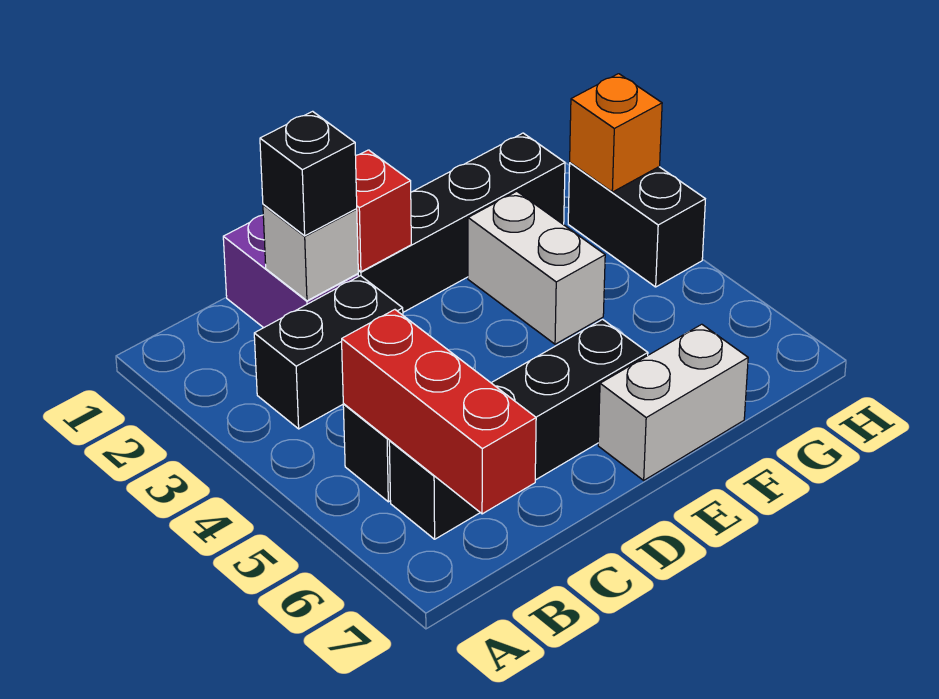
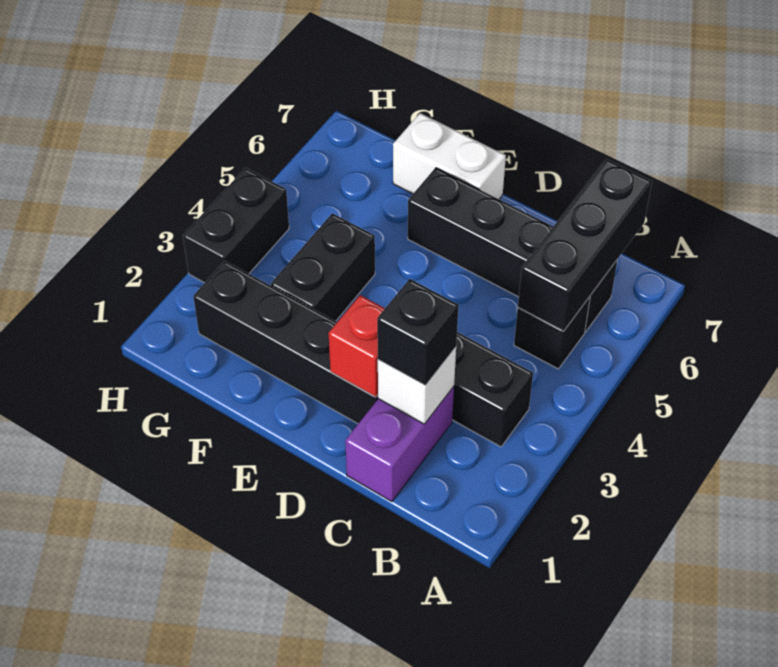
red 1x3 brick [342,310,536,514] -> black 1x3 brick [518,159,652,331]
white 1x2 brick [468,191,605,344] -> black 1x2 brick [271,213,375,321]
orange 1x1 brick [570,74,662,192] -> none

